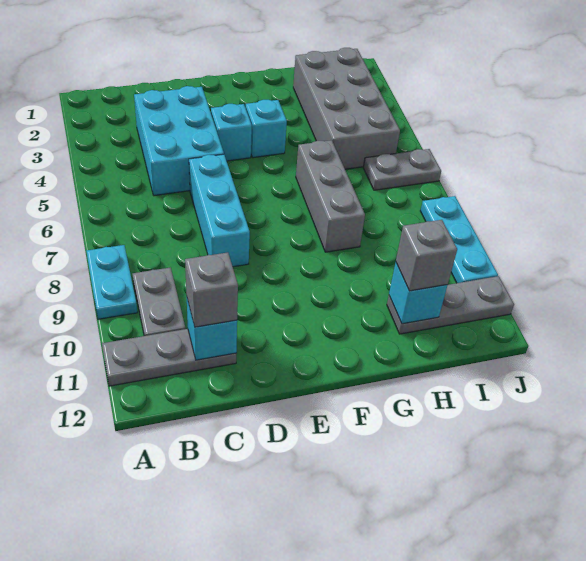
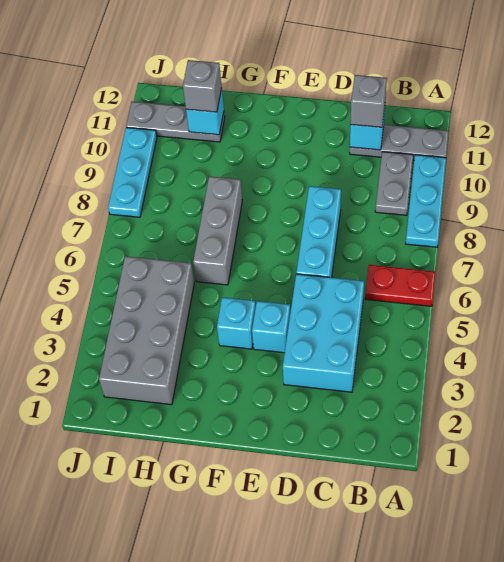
none -> red 1x2 plate [365,265,435,306]
cyan 1x2 plate [87,245,137,319] -> cyan 1x3 plate [406,155,446,247]
grey 1x2 plate [363,149,441,190] -> none

